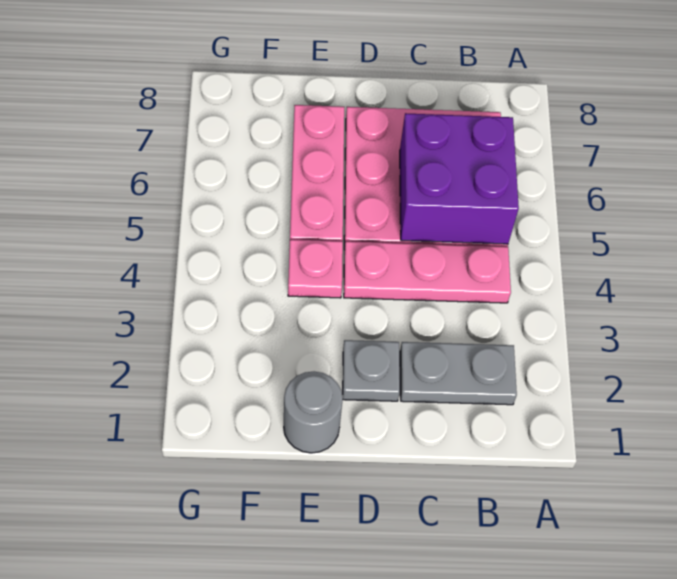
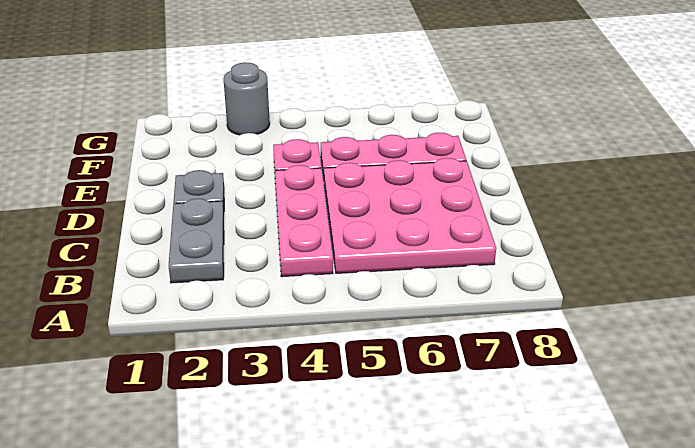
purple 2x2 brick [400,113,519,244] -> none
grey 1x1 round brick [284,372,343,453] -> grey 1x1 round brick moved to [223,62,270,135]

